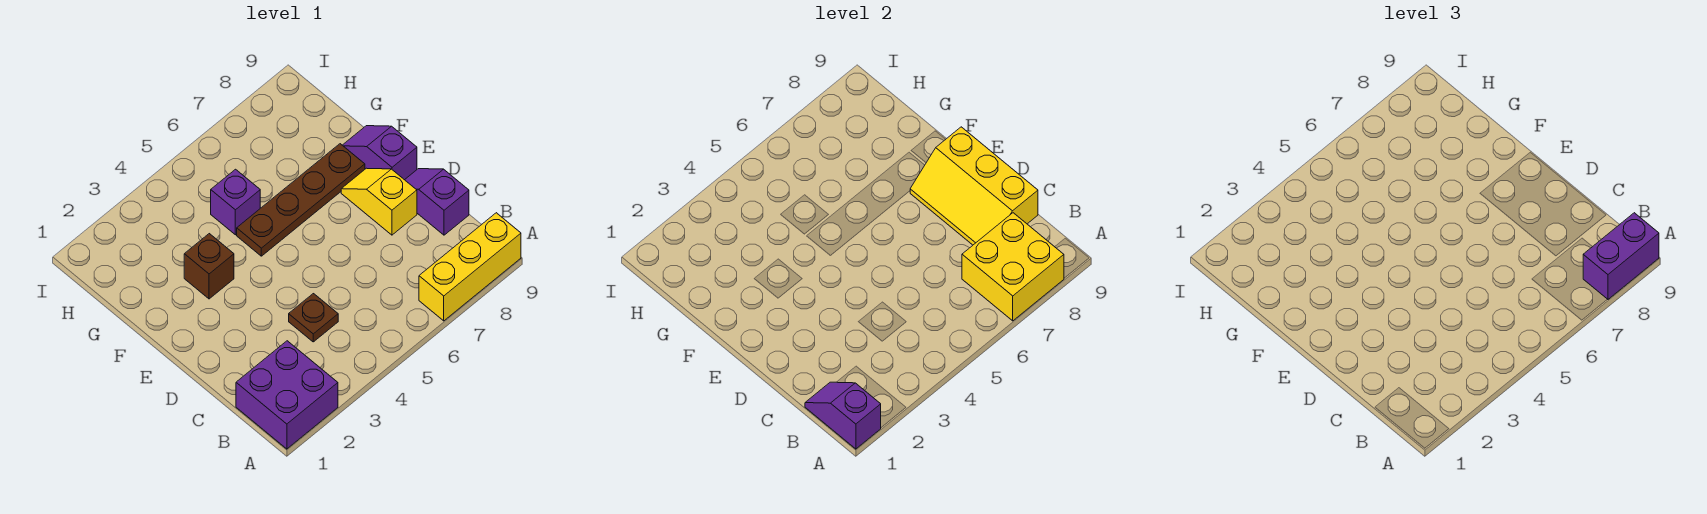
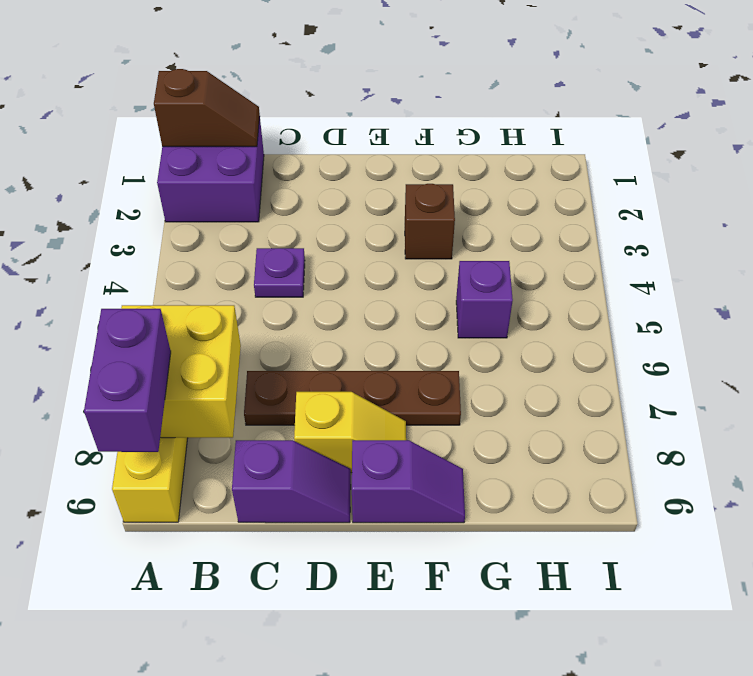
purple 1x2 slope [805,382,881,449] -> brown 1x2 slope [154,69,260,147]
brown 1x1 plate [289,294,338,342] -> purple 1x1 plate [254,248,305,297]
yellow 2x3 slope [910,127,1038,245] -> none
brown 1x4 plate [237,144,365,256] -> brown 1x4 plate turned to [244,371,461,425]

